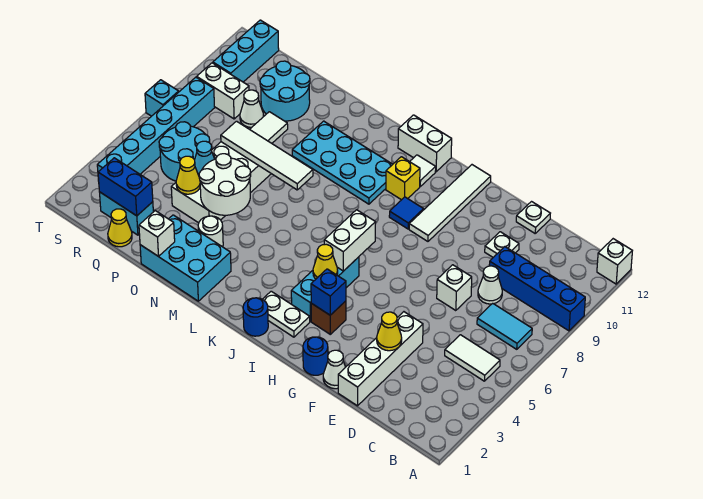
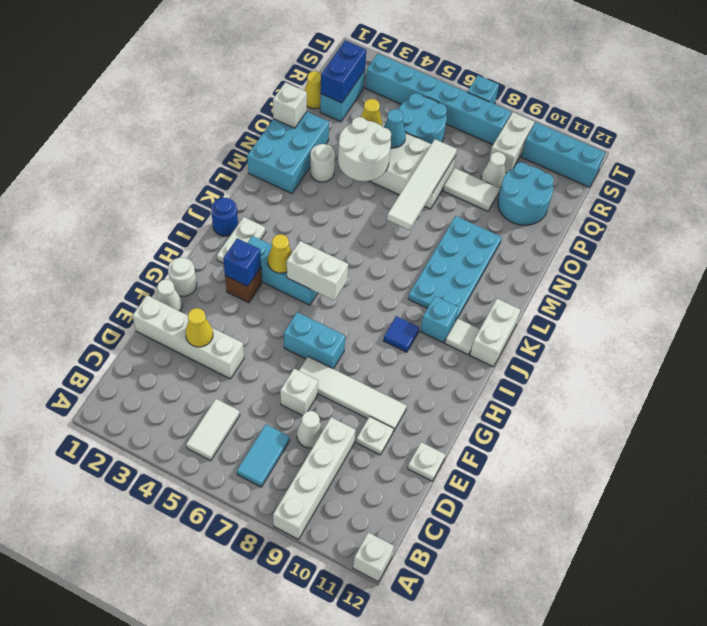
blue 1x4 brick [489,247,585,331] -> white 1x4 brick [273,417,356,539]
blue 1x1 round brick [303,337,328,375] -> white 1x1 round brick [168,257,197,296]
none -> cyan 1x2 brick [284,312,345,369]
white 1x4 tile [409,165,491,241] -> white 1x4 tile moved to [299,357,407,431]
yellow 1x1 brick [386,157,420,200] -> cyan 1x1 brick [420,296,459,343]

